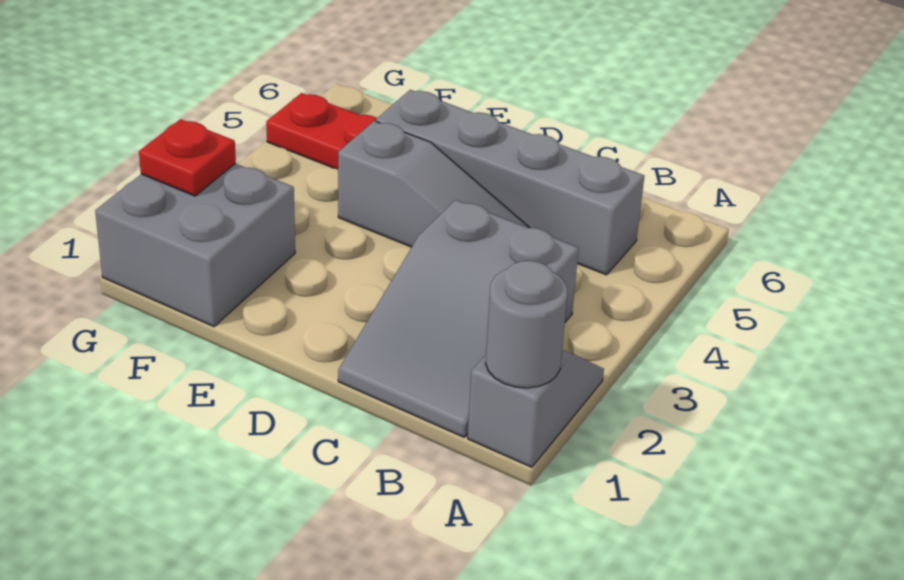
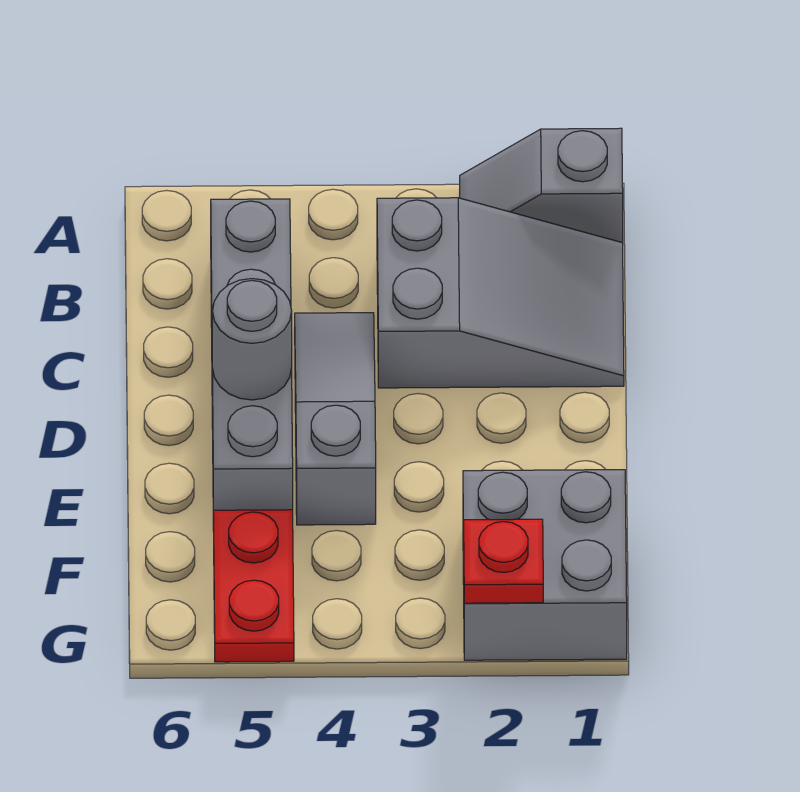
grey 1x1 round brick [486,261,567,388] -> grey 1x1 round brick moved to [212,279,292,400]

